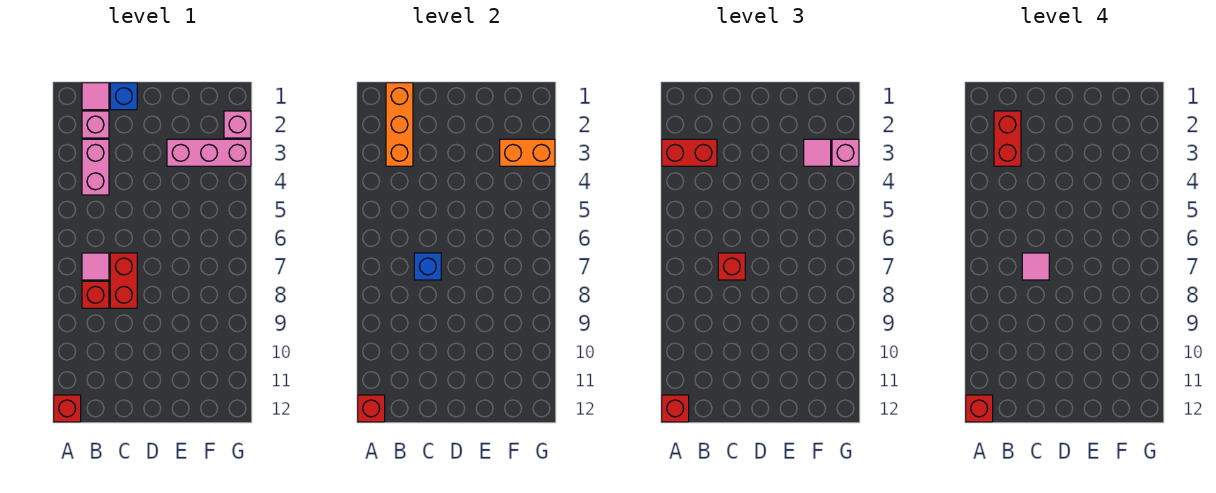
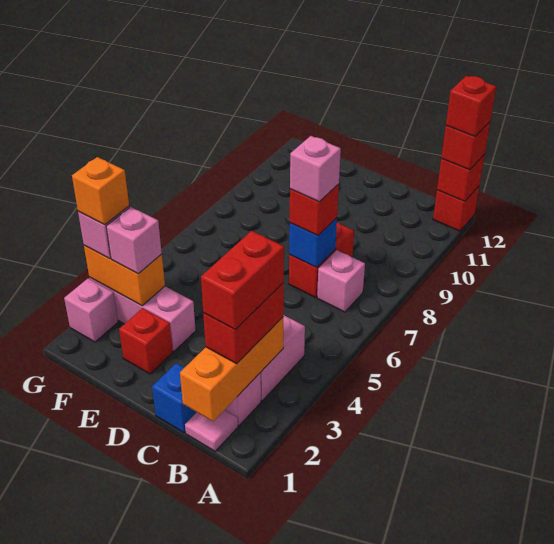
red 1x2 brick [662,139,717,166] -> red 1x2 brick turned to [203,283,284,364]
pink 1x1 tile [82,253,109,280] -> pink 1x1 brick [317,250,365,312]
red 1x1 brick [82,281,109,308] -> red 1x1 brick moved to [119,308,173,374]
pink 1x1 tile [1022,253,1049,280] -> pink 1x1 brick [290,136,341,202]
pink 1x1 tile [804,139,831,166] -> pink 1x1 brick [106,207,162,274]
none -> orange 1x1 brick [72,157,129,225]

